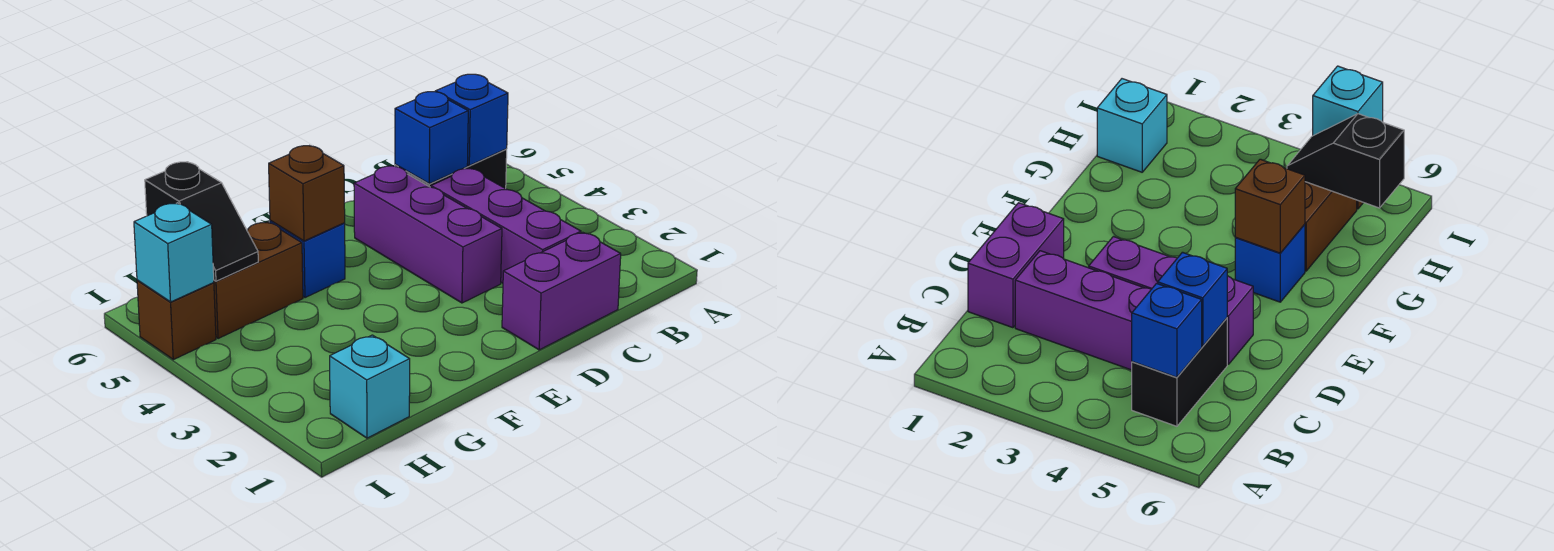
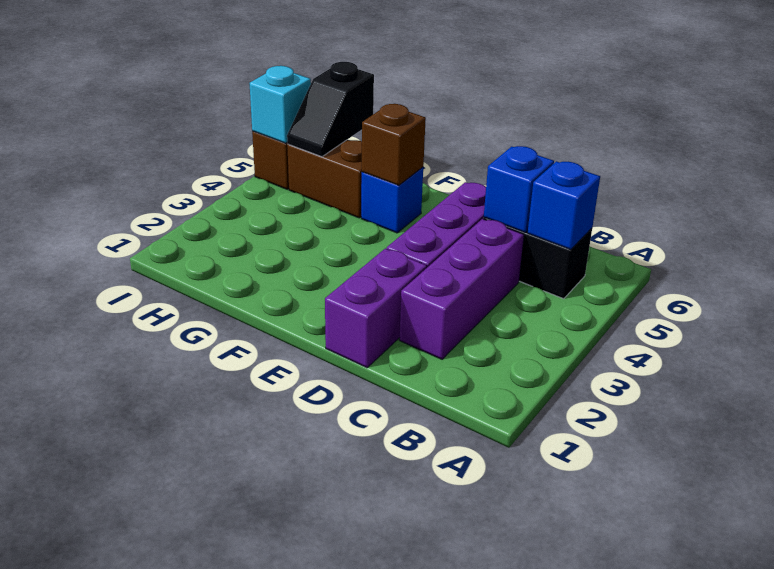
purple 1x2 brick [502,232,621,350] -> purple 1x2 brick turned to [325,248,427,368]
cyan 1x1 brick [330,335,410,438] -> none

